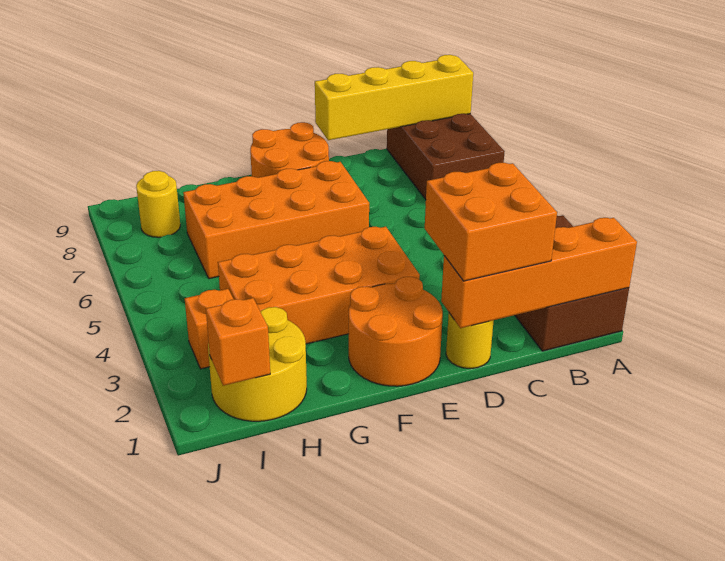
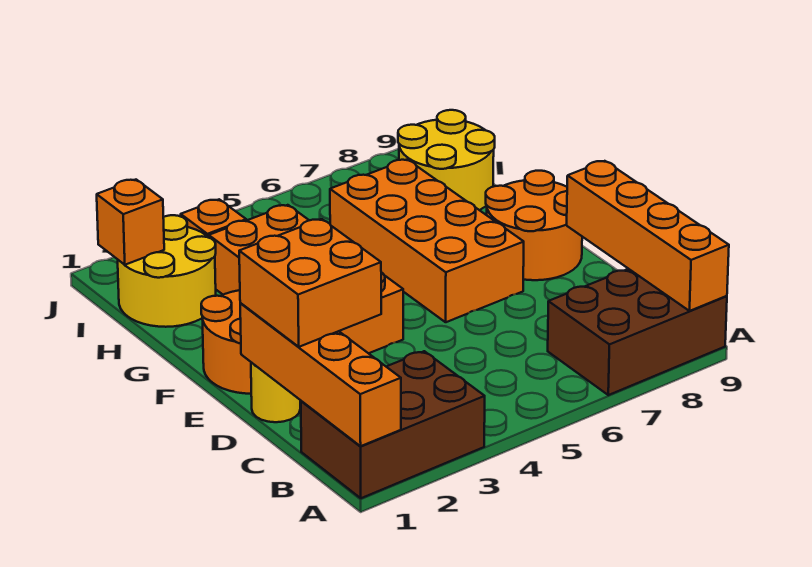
yellow 1x4 brick [315,55,473,140] -> orange 1x4 brick [567,161,729,311]
yellow 1x1 round brick [136,171,180,237] -> yellow 2x2 round brick [398,110,495,210]

